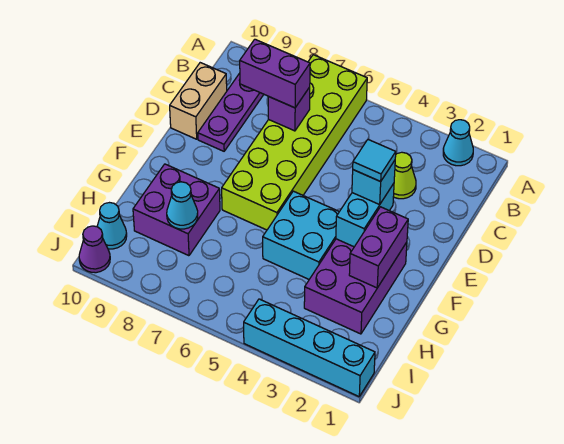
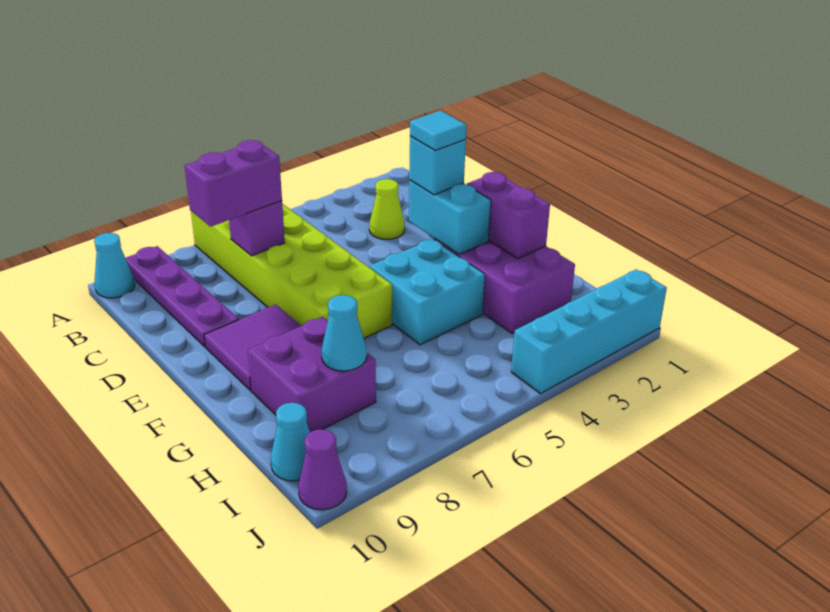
cyan 1x1 cone [443,120,473,166] -> cyan 1x1 cone moved to [94,233,135,298]
tan 1x2 brick [170,63,227,139] -> none
none -> purple 2x2 tile [204,304,301,391]

